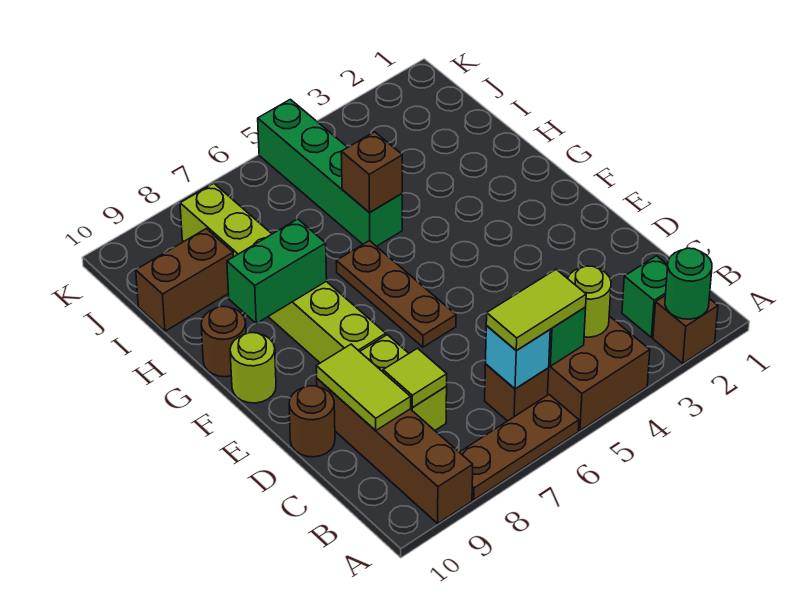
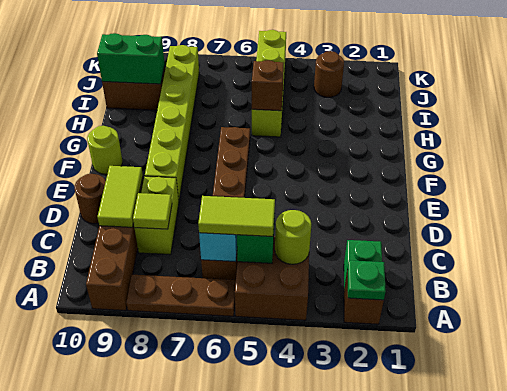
green 1x1 round brick [665,248,712,319] -> green 1x1 plate [347,260,386,300]
green 1x2 brick [227,219,327,323] -> green 1x2 brick moved to [97,33,165,84]
brown 1x1 round brick [201,306,246,377] -> brown 1x1 round brick moved to [314,51,344,97]
green 1x4 brick [258,99,402,246] -> lime 1x4 brick [252,30,286,137]

